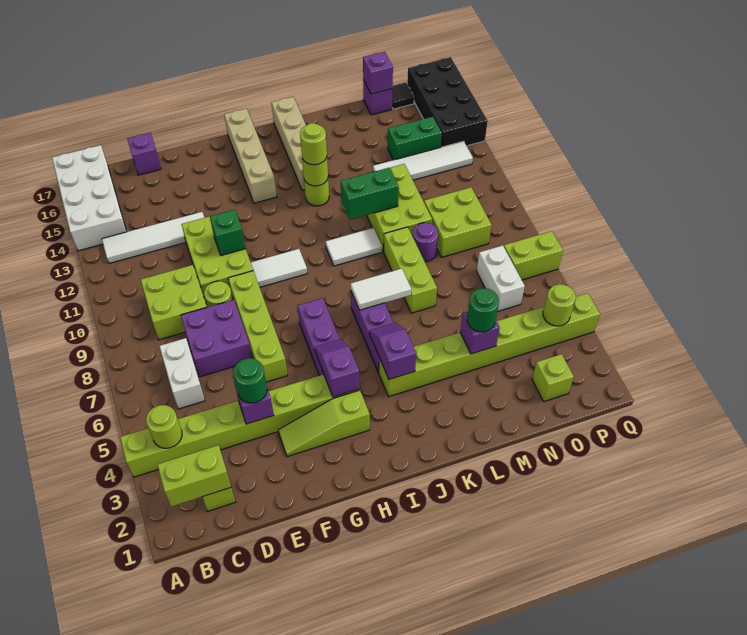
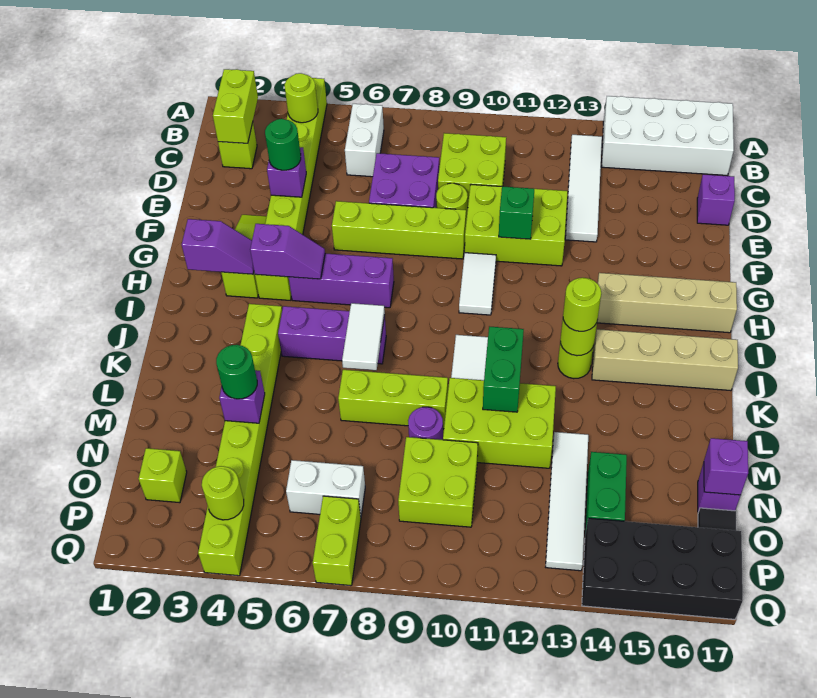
white 1x2 brick [159,338,205,409] -> white 1x2 brick turned to [345,104,384,177]
purple 1x2 slope [369,323,416,380] -> purple 1x2 slope moved to [182,219,254,274]

